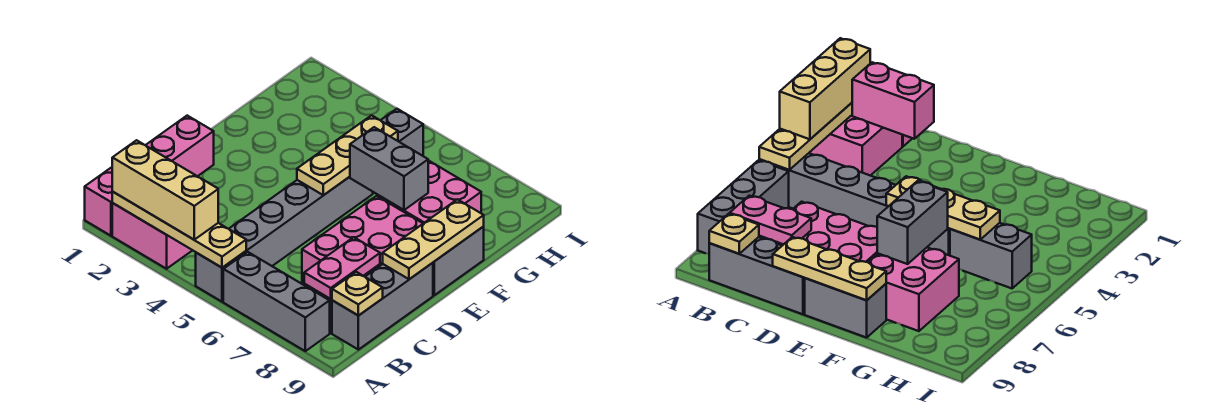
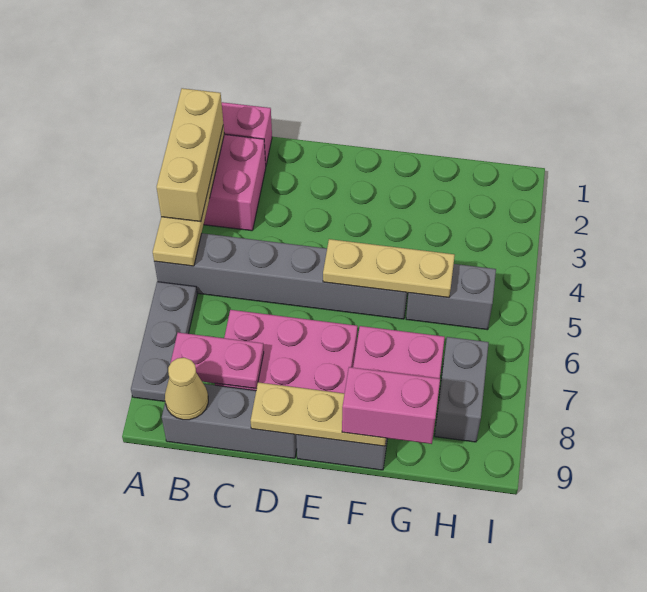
grey 1x3 brick [223,252,330,351] -> grey 1x3 plate [131,282,197,401]
pink 1x2 brick [146,116,214,176] -> pink 1x2 brick moved to [342,367,440,444]
tan 1x1 plate [332,272,383,316] -> tan 1x1 cone [165,358,208,420]
grey 1x2 brick [350,127,428,210] -> grey 1x2 brick moved to [435,337,489,442]

